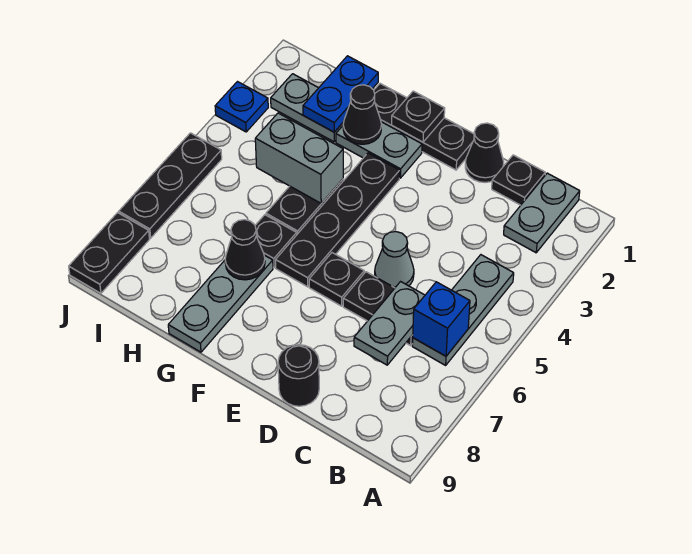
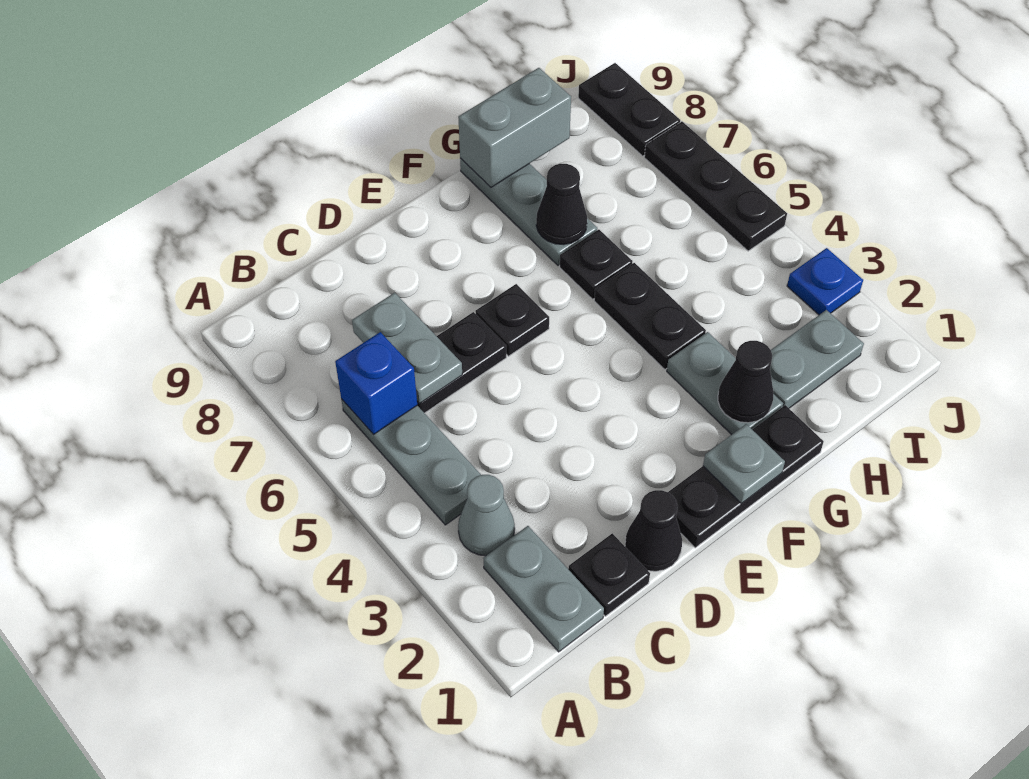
grey 1x1 cone [375,232,414,288] -> grey 1x1 cone moved to [458,475,515,556]
black 1x1 round brick [278,345,319,406] -> none
black 1x1 plate [392,91,445,142] -> grey 1x1 plate [703,424,785,504]
grey 1x2 plate [336,122,422,178] -> grey 1x2 plate turned to [667,332,783,435]
black 1x4 plate [276,153,400,287] -> none
grey 1x2 brick [255,113,343,203] -> grey 1x2 brick moved to [458,68,571,187]
blue 1x2 plate [303,56,378,132] -> none

